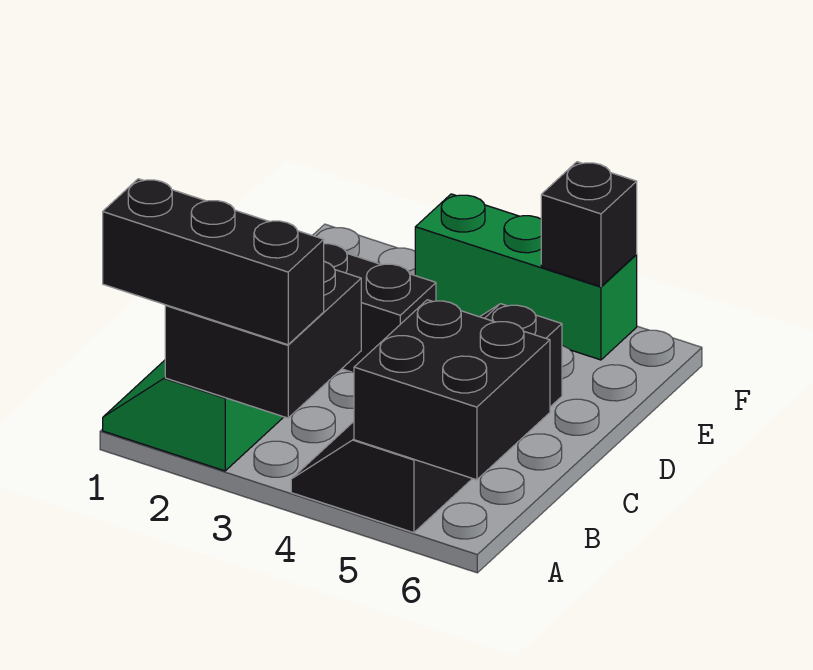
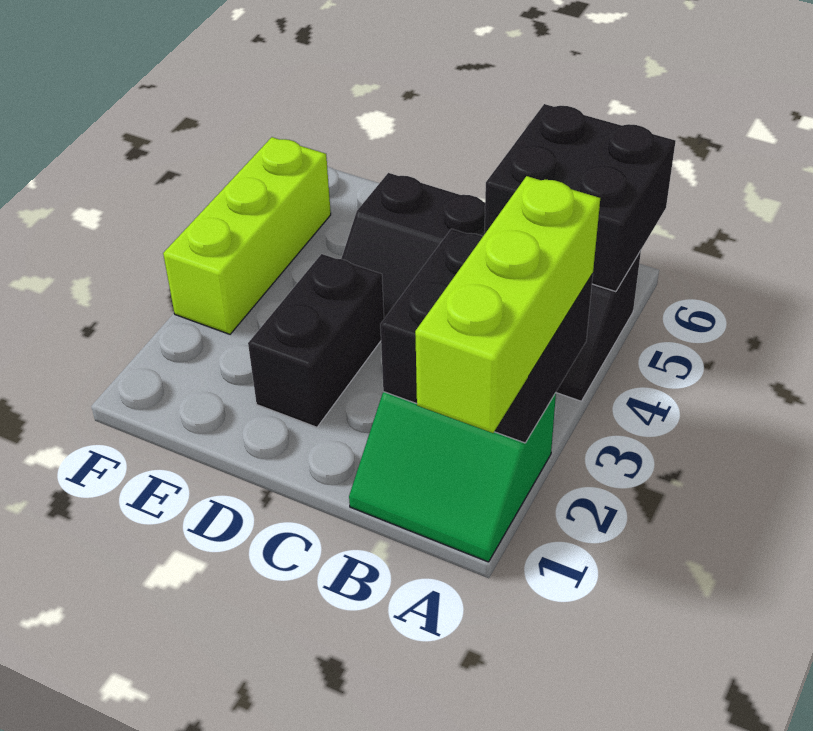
black 1x3 brick [103,179,324,345] -> lime 1x3 brick [415,176,600,433]
green 1x3 brick [415,194,637,360] -> lime 1x3 brick [163,137,331,334]
black 1x1 brick [541,162,637,286] -> none

